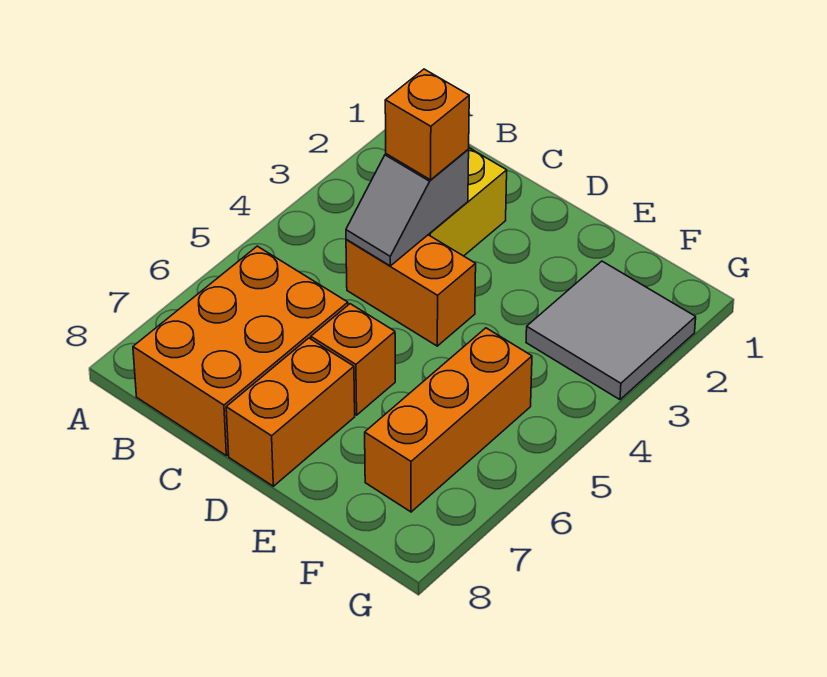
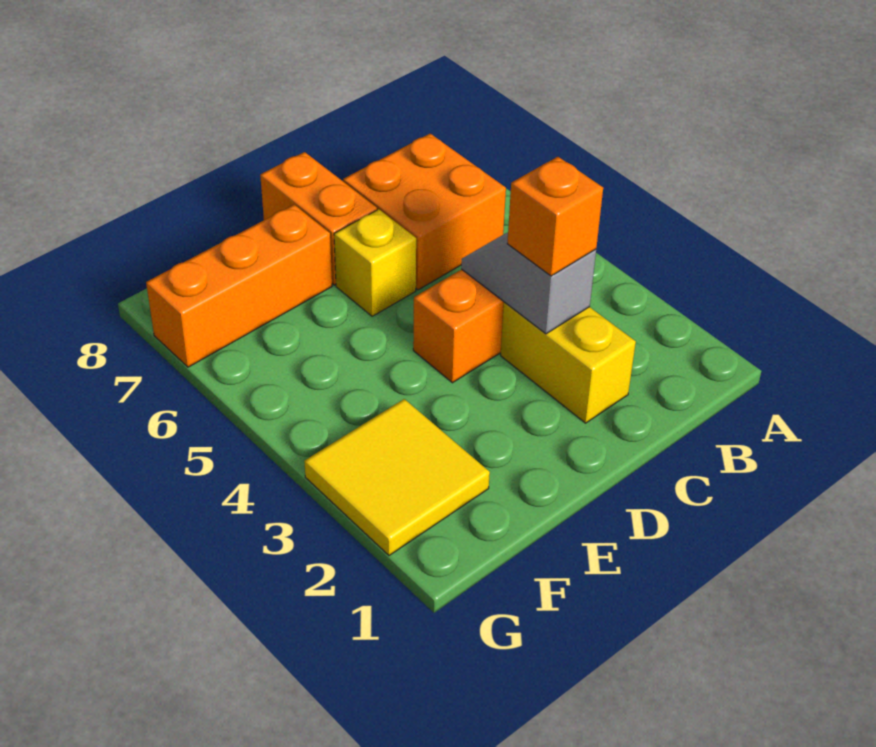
orange 2x3 brick [133,246,348,456] -> orange 2x2 brick [343,134,506,290]
orange 1x1 brick [311,304,395,415] -> yellow 1x1 brick [334,209,416,316]
grey 2x2 tile [526,261,696,400] -> yellow 2x2 tile [304,399,490,555]
orange 1x3 brick [365,328,532,512] -> orange 1x3 brick turned to [146,205,332,367]

